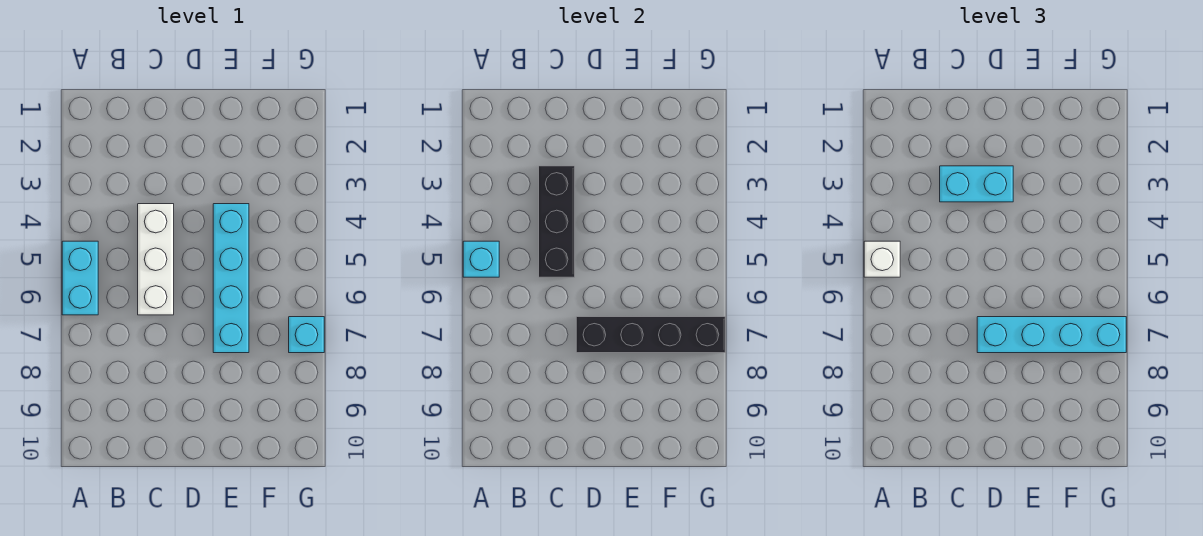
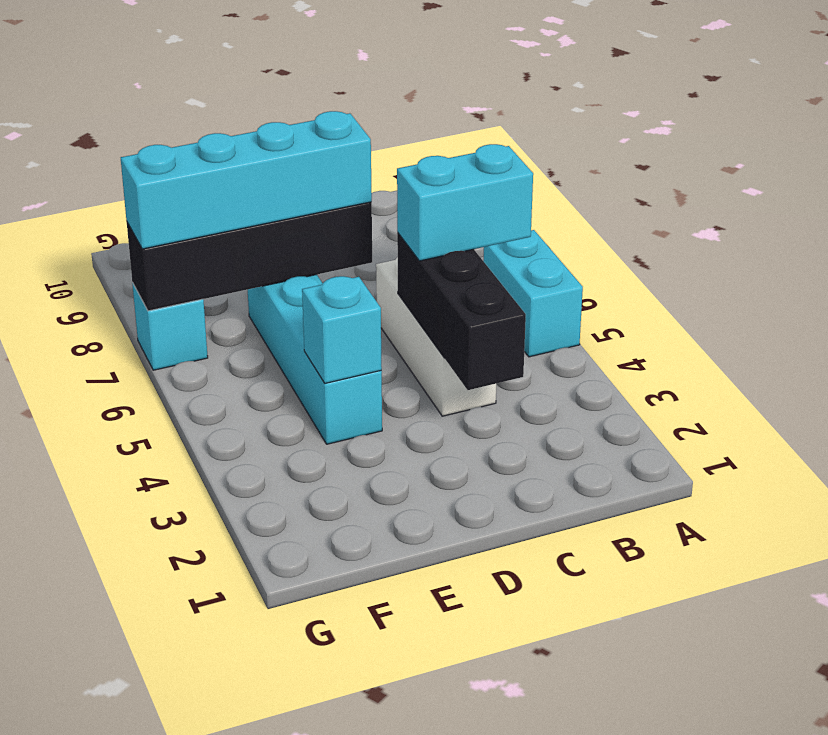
cyan 1x1 brick [463,241,499,277] -> cyan 1x1 brick moved to [302,276,382,383]
white 1x1 brick [864,241,900,277] -> none
cyan 1x2 brick [940,166,1013,202] -> cyan 1x2 brick moved to [397,144,533,261]

